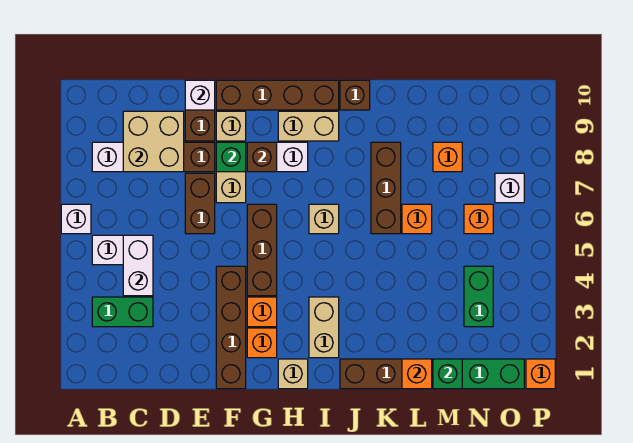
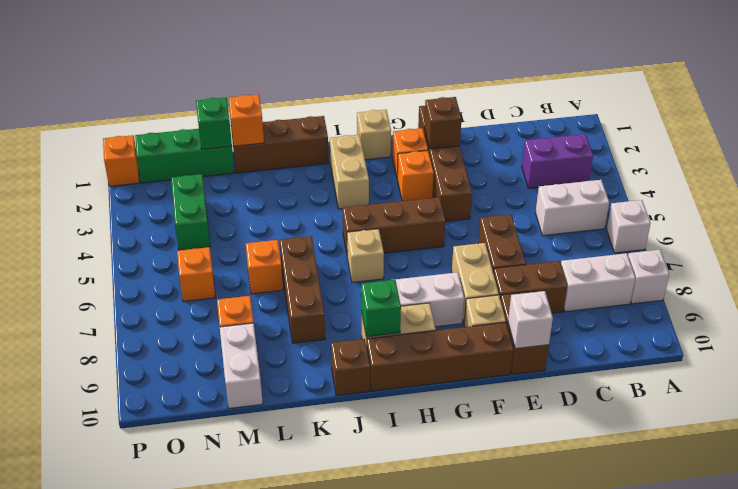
green 1x2 brick [92,297,153,327] -> purple 1x2 brick [522,134,593,188]
white 1x2 brick [123,235,153,296] -> white 1x2 brick moved to [220,323,263,408]
tan 2x2 brick [123,111,184,172] -> none
green 1x1 brick [216,142,246,172] -> green 1x1 brick moved to [361,280,401,337]
brown 1x3 brick [247,204,277,296] -> brown 1x3 brick turned to [343,197,445,253]
brown 1x1 brick [247,142,277,172] -> brown 1x1 brick moved to [424,97,462,149]
white 1x1 brick [495,173,524,203] -> white 1x1 brick moved to [628,250,669,304]

